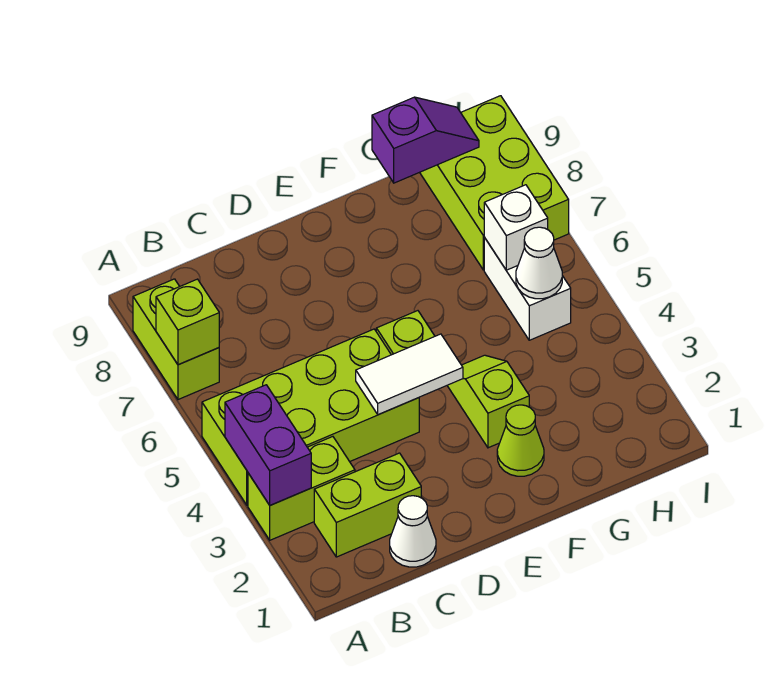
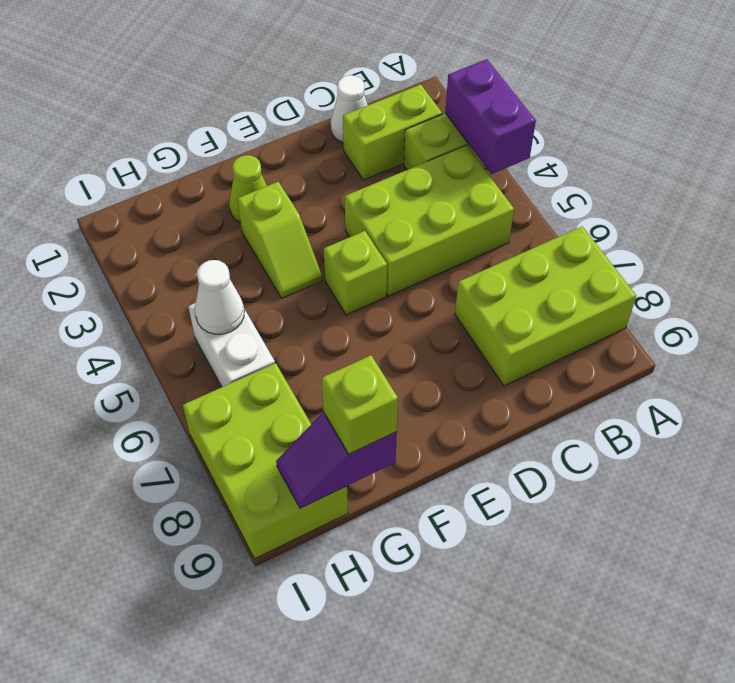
lime 2x4 brick [202,329,419,505] -> lime 2x3 brick [345,145,514,296]
lime 1x2 brick [133,279,219,400] -> lime 2x3 brick [455,226,636,386]
lime 1x1 brick [156,279,219,365] -> lime 1x1 brick moved to [322,355,398,454]
white 1x2 tile [356,334,463,414] -> none
white 1x1 brick [484,185,548,270] -> none

